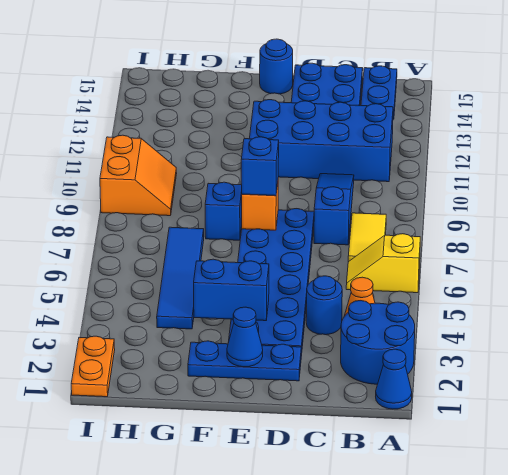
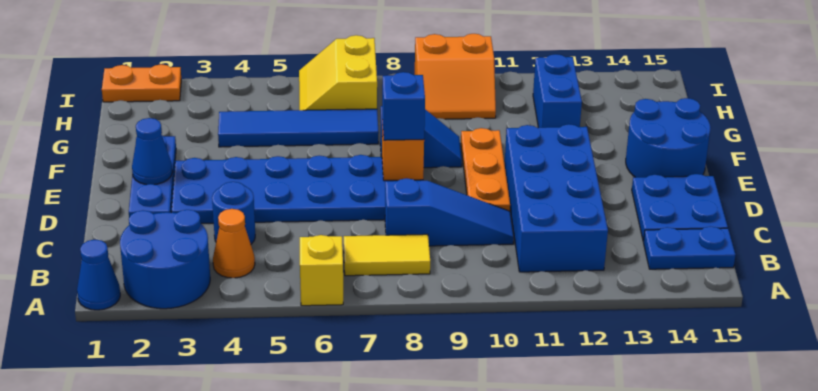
none -> orange 1x3 plate [461,128,510,211]
blue 1x2 brick [194,259,269,321] -> blue 1x2 brick moved to [533,54,582,128]
blue 1x1 round brick [260,39,293,94] -> blue 2x2 round brick [626,98,711,177]
none -> yellow 2x2 slope [299,35,377,110]

